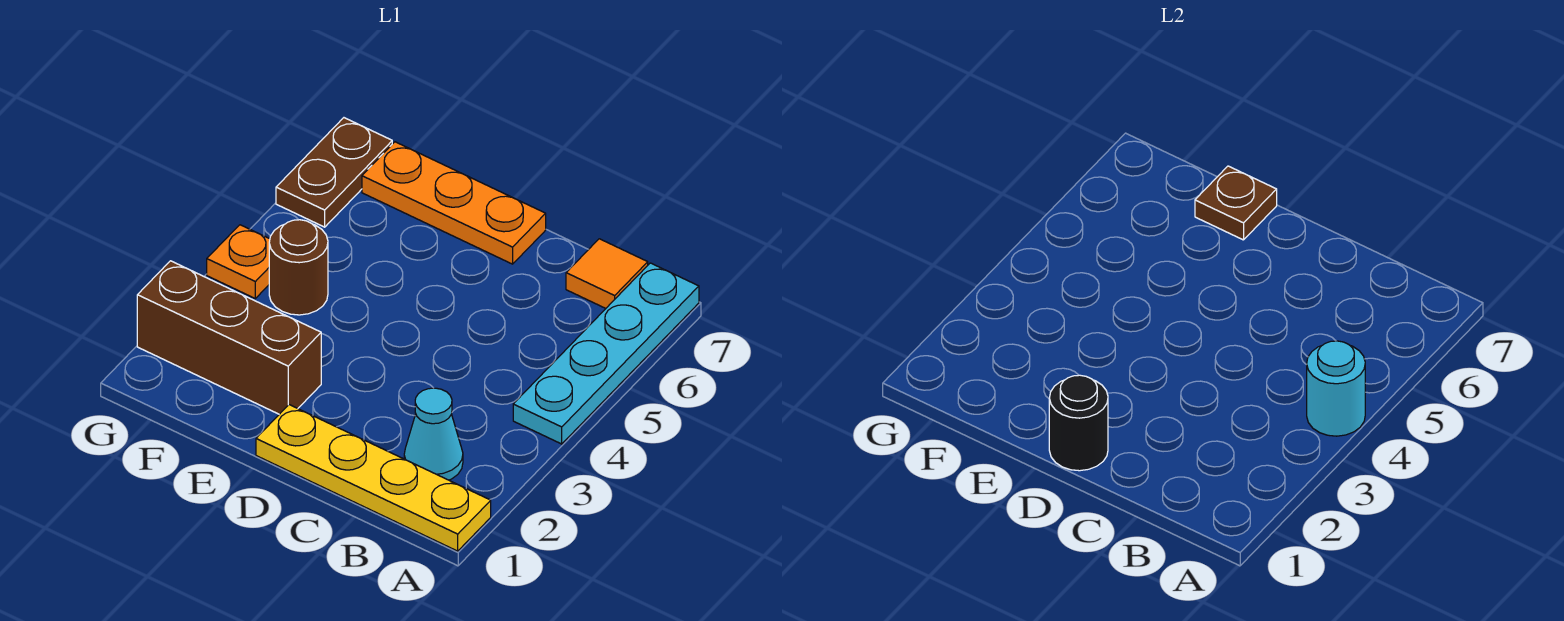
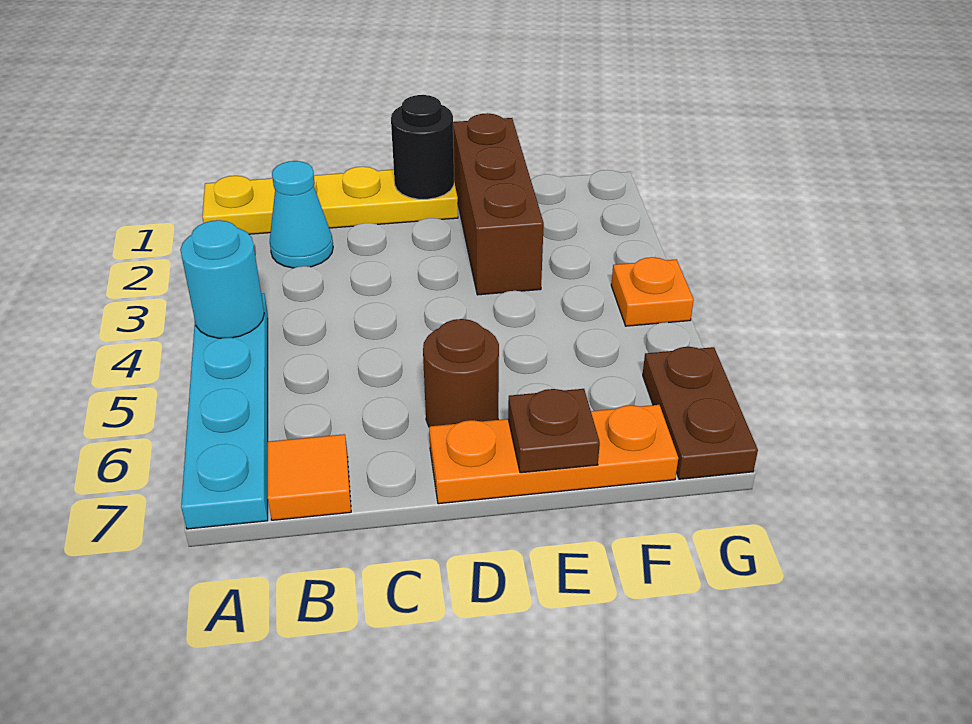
brown 1x3 brick [137,261,321,414] -> brown 1x3 brick turned to [453,113,544,295]
brown 1x1 round brick [269,220,328,315] -> brown 1x1 round brick moved to [423,319,499,426]

